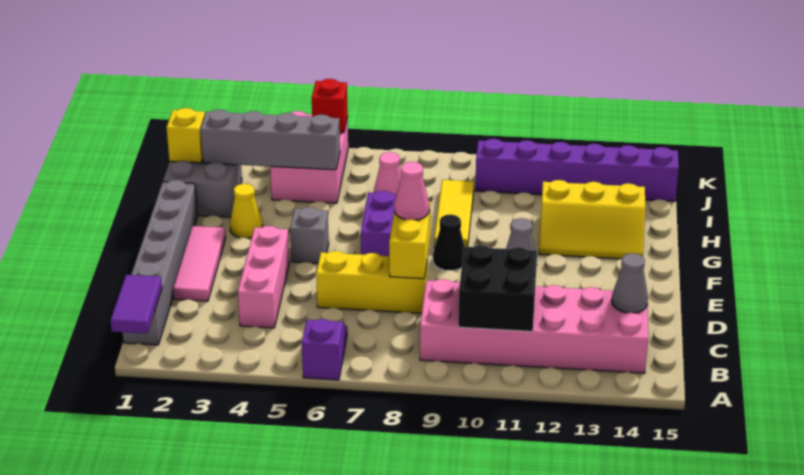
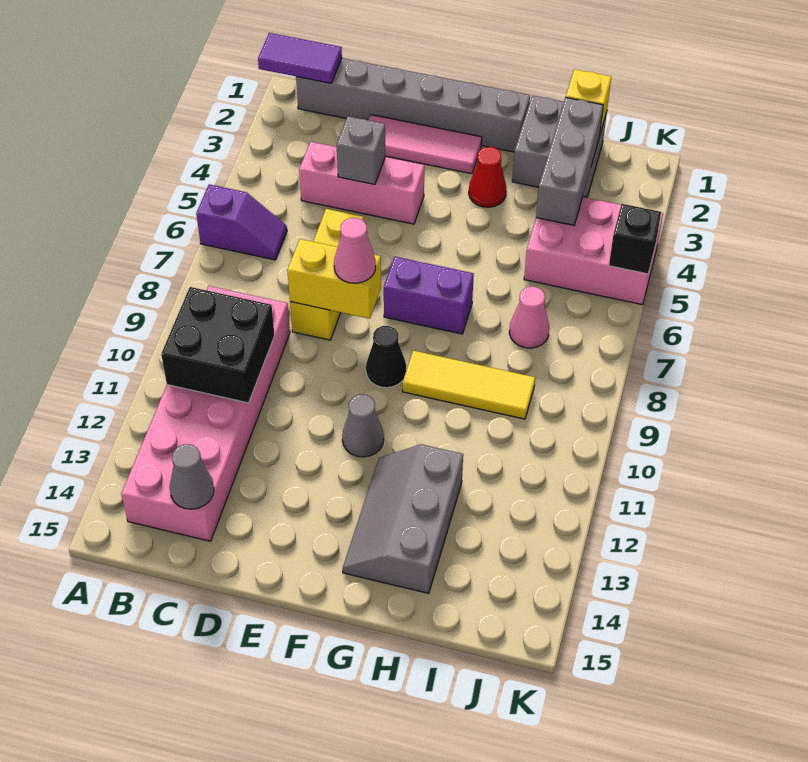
grey 1x1 brick [290,207,329,263] -> grey 1x1 brick moved to [337,116,385,185]
yellow 1x1 cone [230,184,263,238] -> red 1x1 cone [469,147,506,207]
yellow 2x3 slope [539,180,645,259] -> grey 2x3 slope [343,444,463,593]
grey 1x4 brick [200,110,340,170] -> grey 1x3 brick [536,97,603,225]
purple 1x6 brick [475,139,679,201] -> none
red 1x1 brick [312,79,348,133] -> black 1x1 brick [609,204,661,274]

